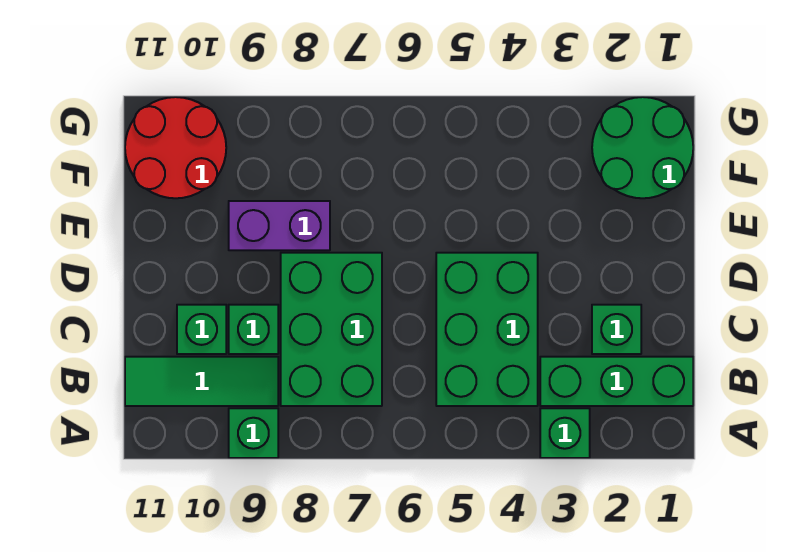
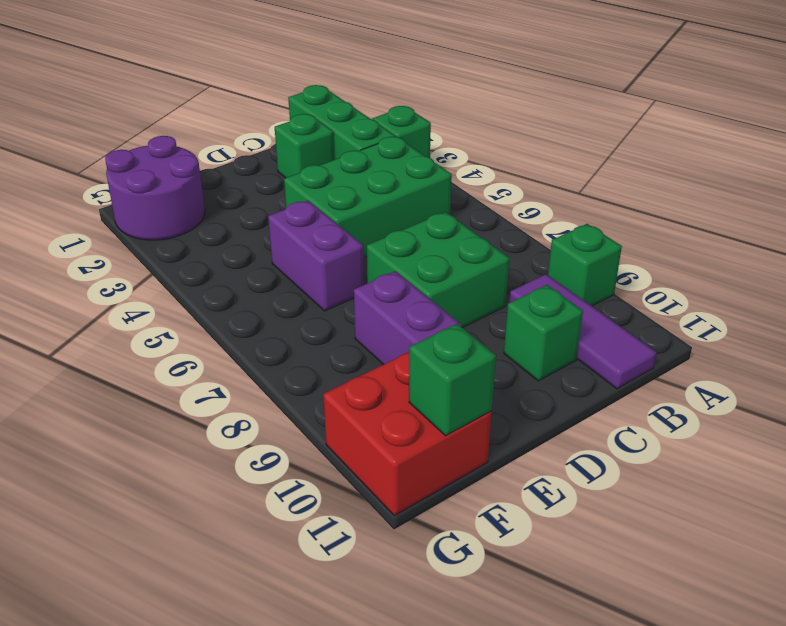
green 2x3 brick [281,253,382,406] -> green 2x2 brick [367,212,509,328]
green 1x3 tile [125,357,278,406] -> purple 1x3 tile [509,274,657,389]
green 1x1 brick [229,305,278,354] -> green 1x1 brick moved to [409,324,496,436]
none -> purple 1x2 brick [268,201,364,311]
green 2x2 round brick [592,97,693,198] -> purple 2x2 round brick [105,136,205,240]
red 2x2 round brick [125,97,226,198] -> red 2x2 brick [323,352,492,516]

